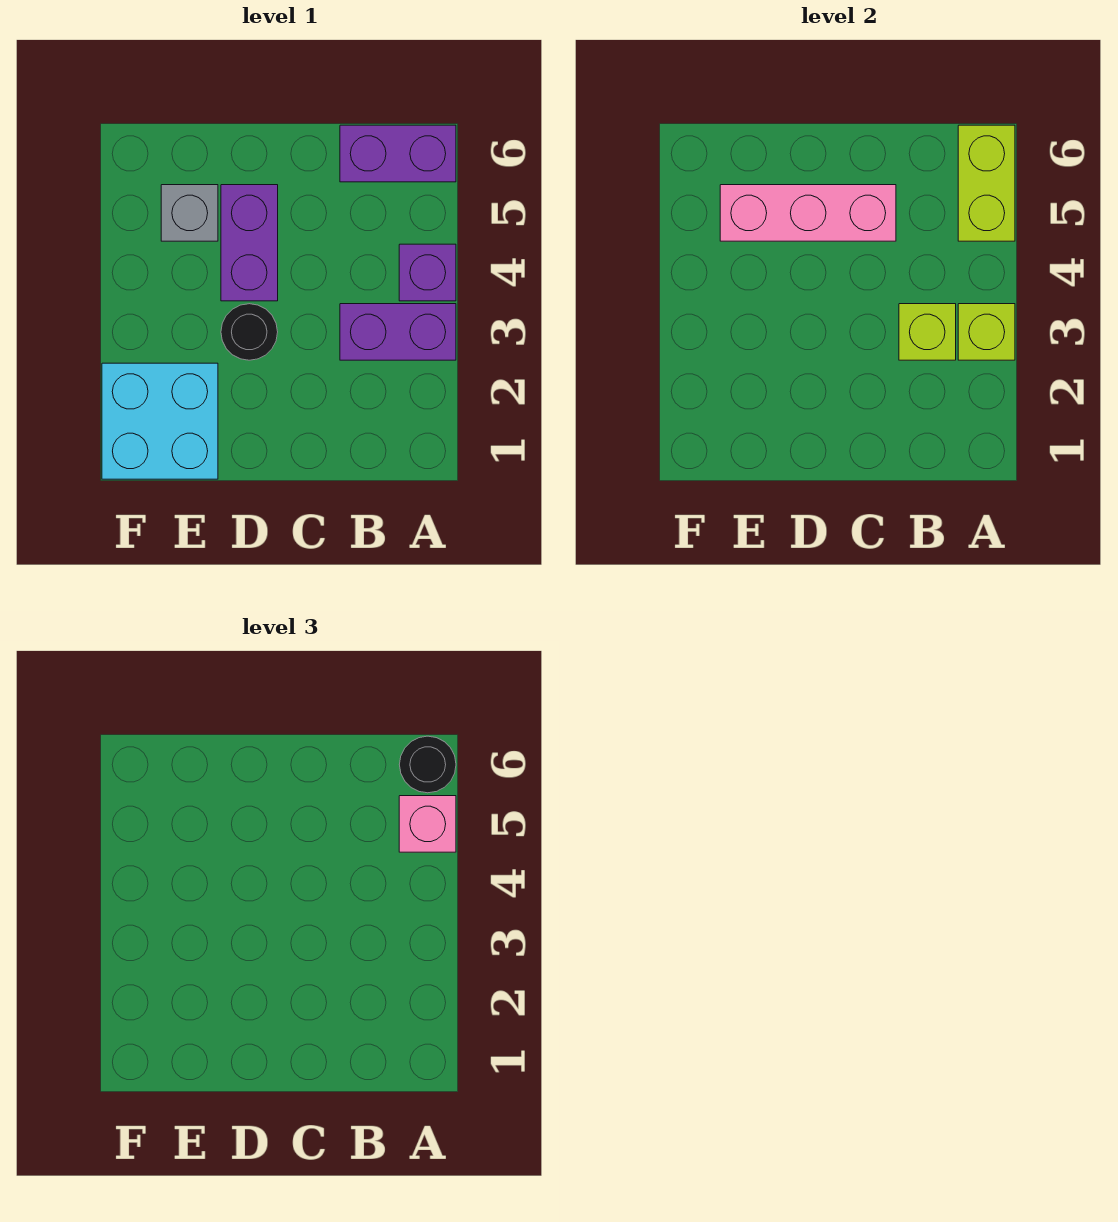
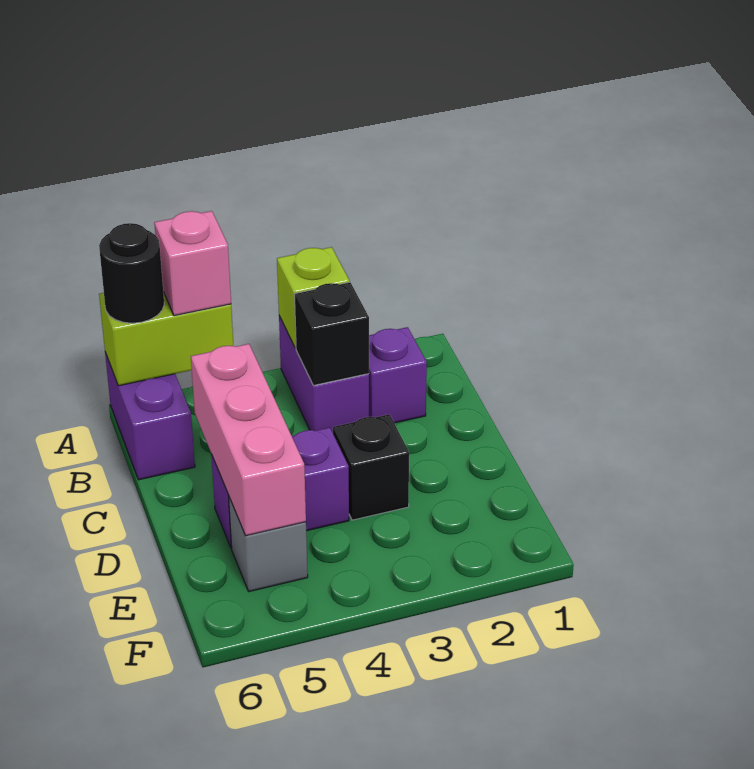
purple 1x1 brick [399,244,456,301] -> purple 1x1 brick moved to [369,327,427,423]
lime 1x1 brick [899,304,956,360] -> black 1x1 brick [295,282,369,385]
black 1x1 round brick [221,304,278,360] -> black 1x1 brick [333,414,409,520]
cyan 2x2 brick [102,363,218,479] -> none

